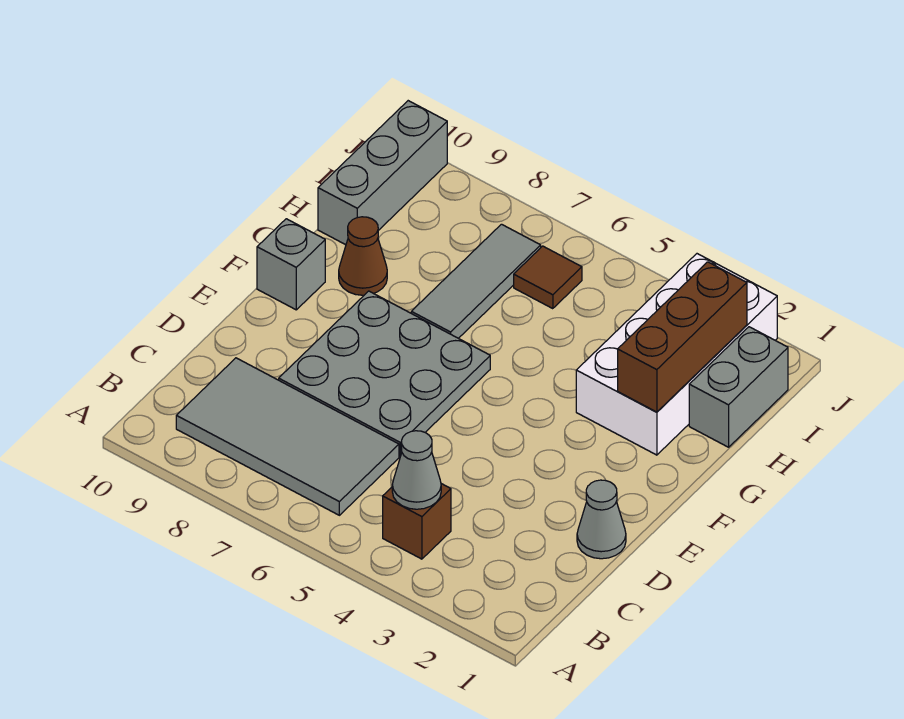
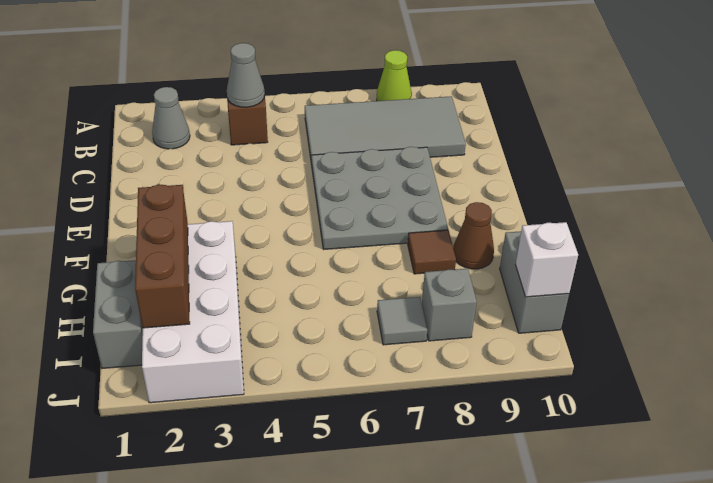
none -> lime 1x1 cone [377,50,412,101]
grey 1x1 cone [577,480,626,559] -> grey 1x1 cone moved to [152,87,190,149]
grey 1x1 brick [257,219,325,310] -> grey 1x1 brick moved to [422,269,477,341]
grey 1x3 tile [411,224,541,338] -> grey 1x1 tile [377,297,427,345]
grey 1x3 brick [318,101,447,245] -> grey 1x2 brick [500,231,569,333]
brown 1x1 tile [514,246,582,309] -> brown 1x1 tile moved to [408,230,456,274]
none -> white 1x1 brick [515,222,578,297]

